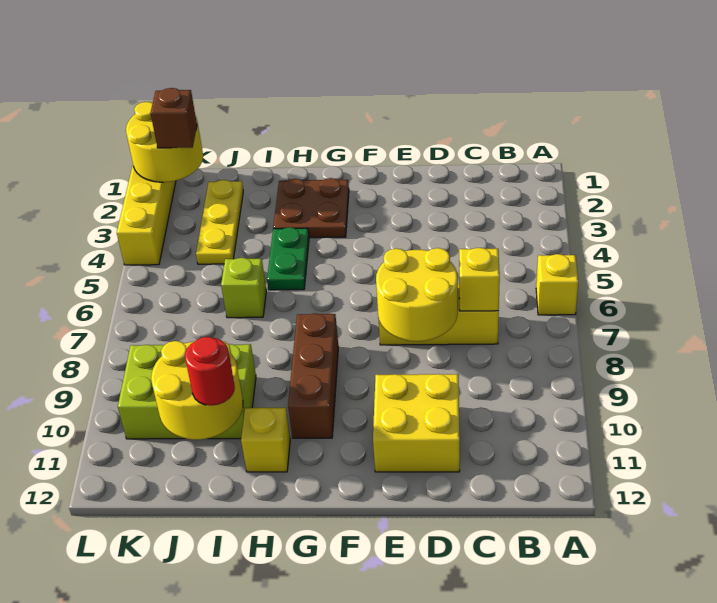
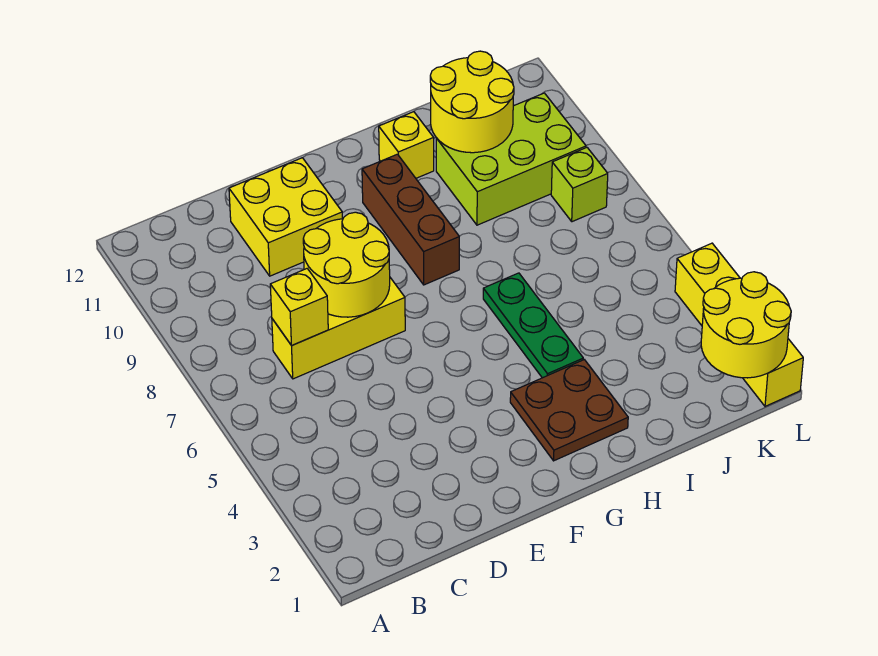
yellow 1x1 brick [536,254,578,315] -> none
green 1x2 plate [267,227,309,290] -> green 1x3 plate [483,273,583,378]
lime 1x1 brick [221,258,266,318] -> lime 1x1 brick moved to [551,148,608,222]
red 1x1 round brick [185,337,235,406] -> none
yellow 1x3 plate [196,180,243,264] -> none
brown 1x1 brick [151,88,197,148] -> none

